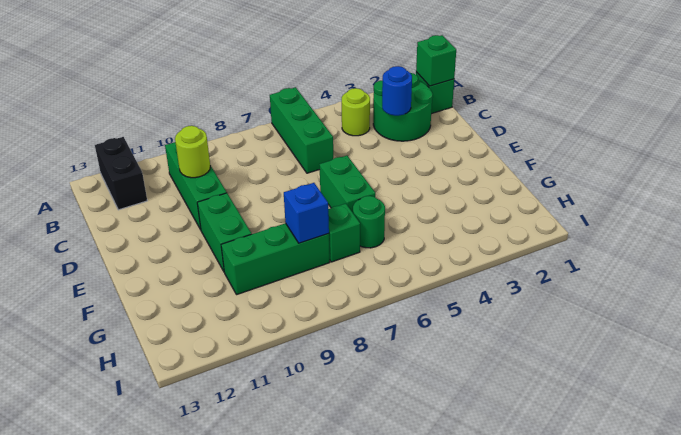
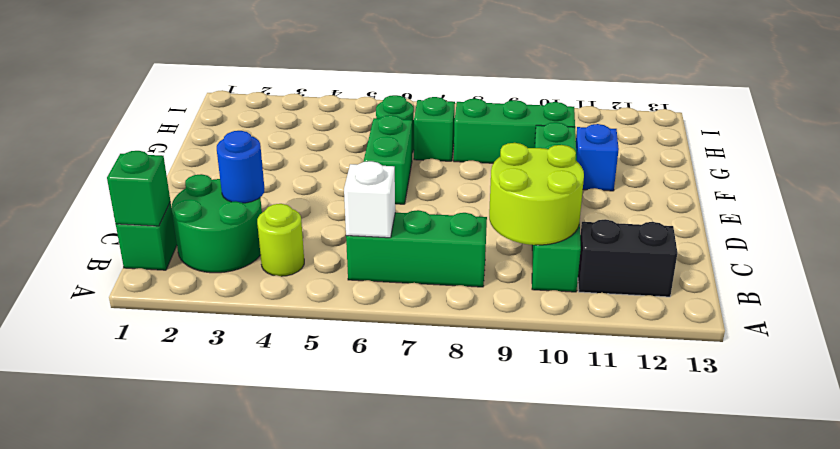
green 1x3 brick [270,87,333,173] -> green 1x3 brick turned to [346,210,487,287]
black 1x2 brick [95,137,147,210] -> black 1x2 brick turned to [578,219,677,297]
none -> white 1x1 brick [344,161,395,238]
lime 1x1 round brick [175,126,210,178] -> lime 2x2 round brick [489,143,584,245]
blue 1x1 brick [284,183,329,243] -> blue 1x1 brick moved to [576,124,619,191]

